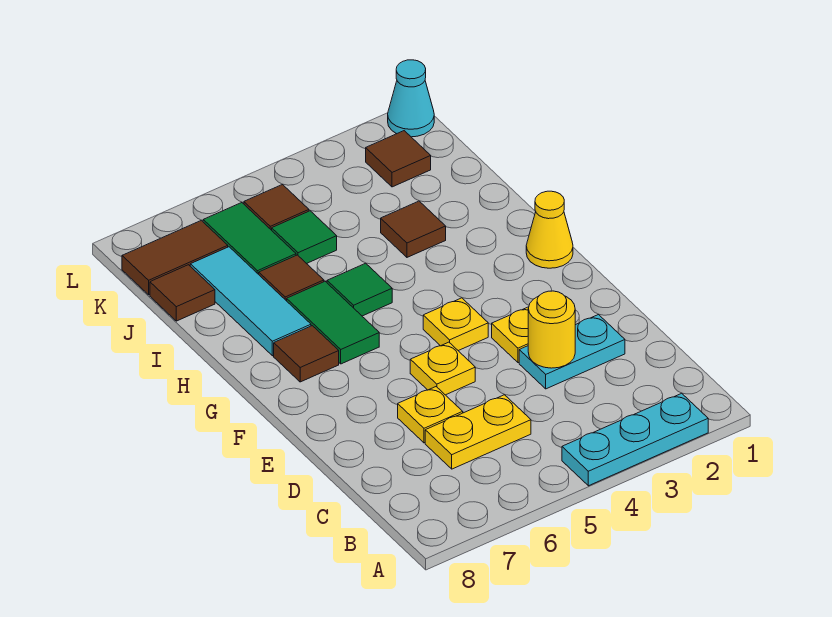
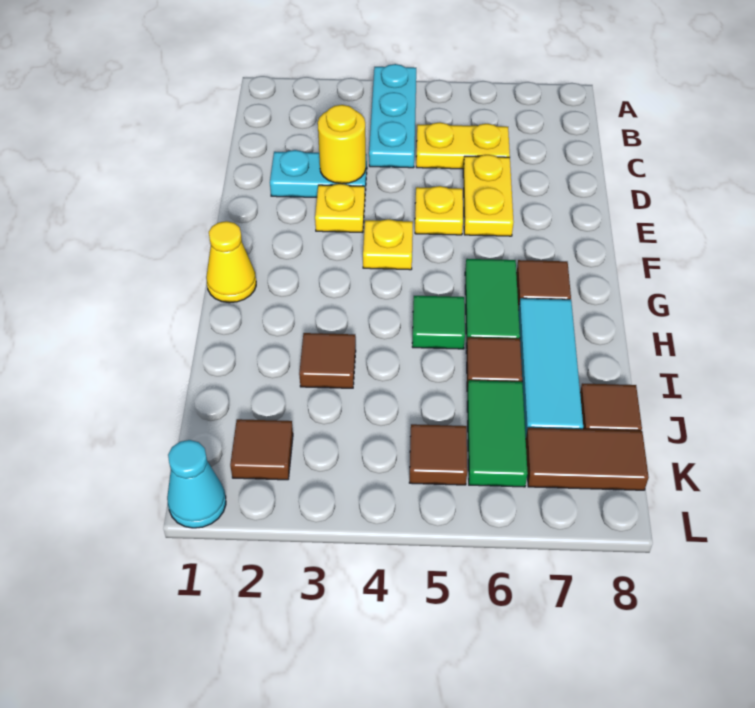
cyan 1x3 plate [562,393,708,486] -> cyan 1x3 plate turned to [369,64,416,168]
yellow 1x1 plate [398,387,463,443] -> yellow 1x2 plate [463,155,514,236]
green 1x1 tile [272,211,337,264] -> none

